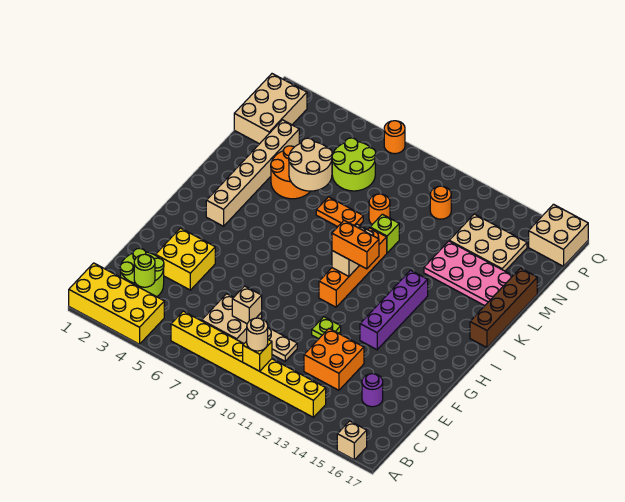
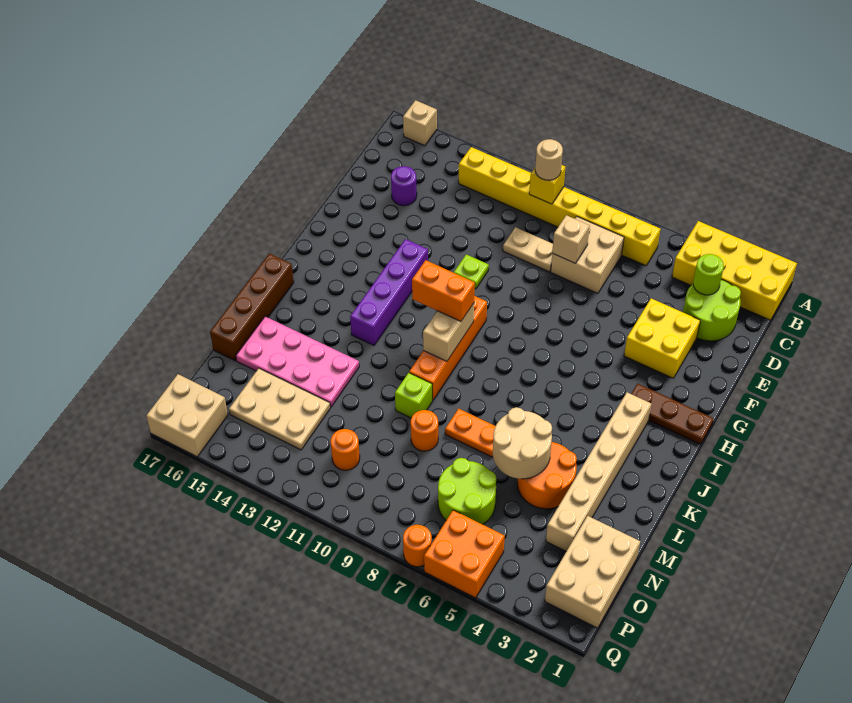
orange 2x2 brick [304,329,364,390] -> orange 2x2 brick moved to [424,510,505,598]
none -> brown 1x3 plate [631,384,714,444]

